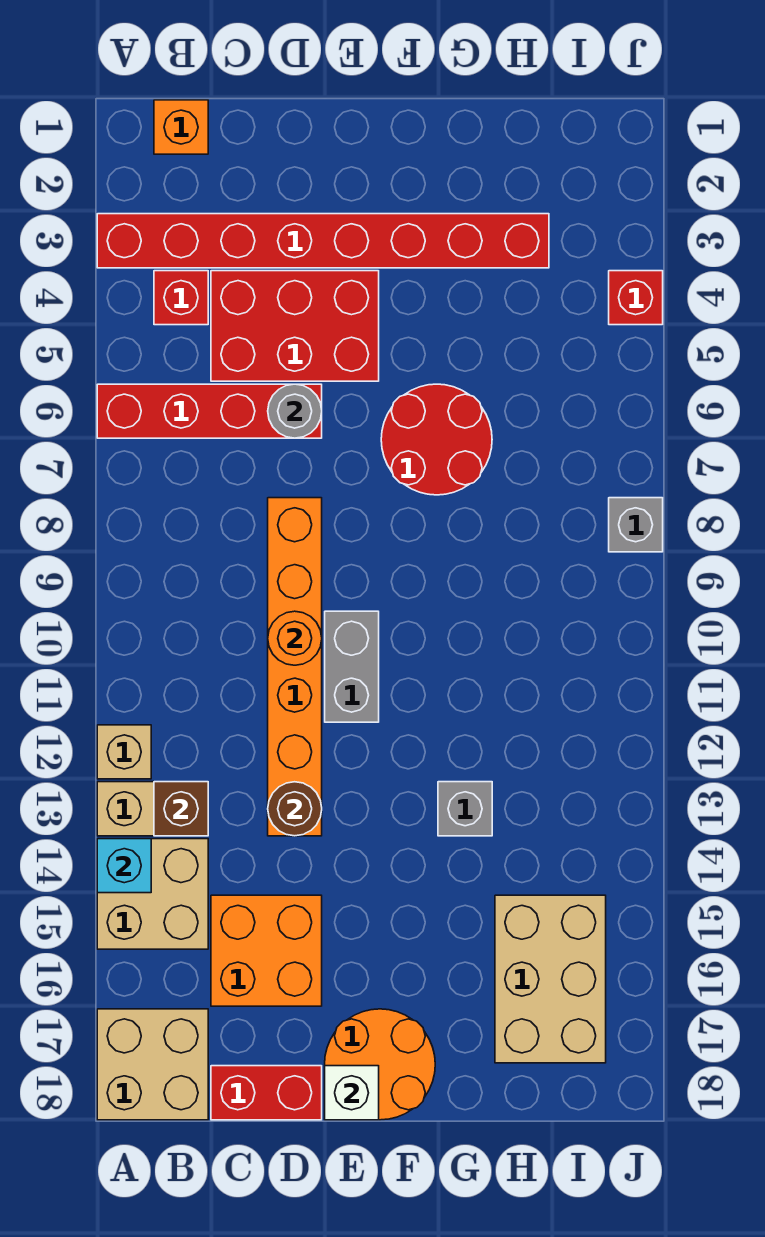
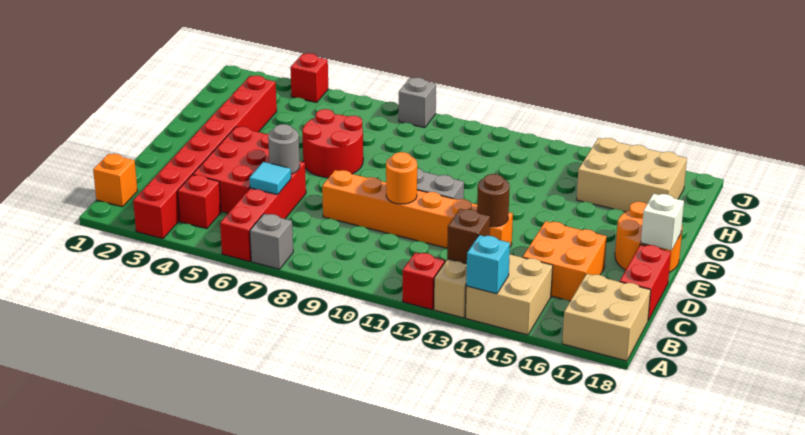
tan 1x1 brick [97,725,151,779] -> red 1x1 brick [403,252,445,310]
none -> cyan 1x1 tile [249,162,291,195]
grey 1x1 brick [438,782,492,836] -> grey 1x1 brick moved to [250,214,293,269]

